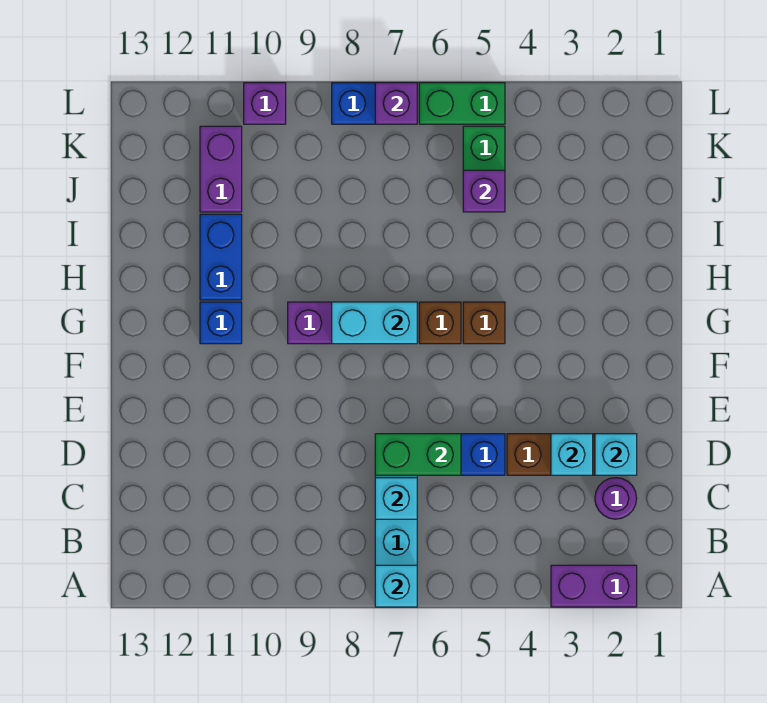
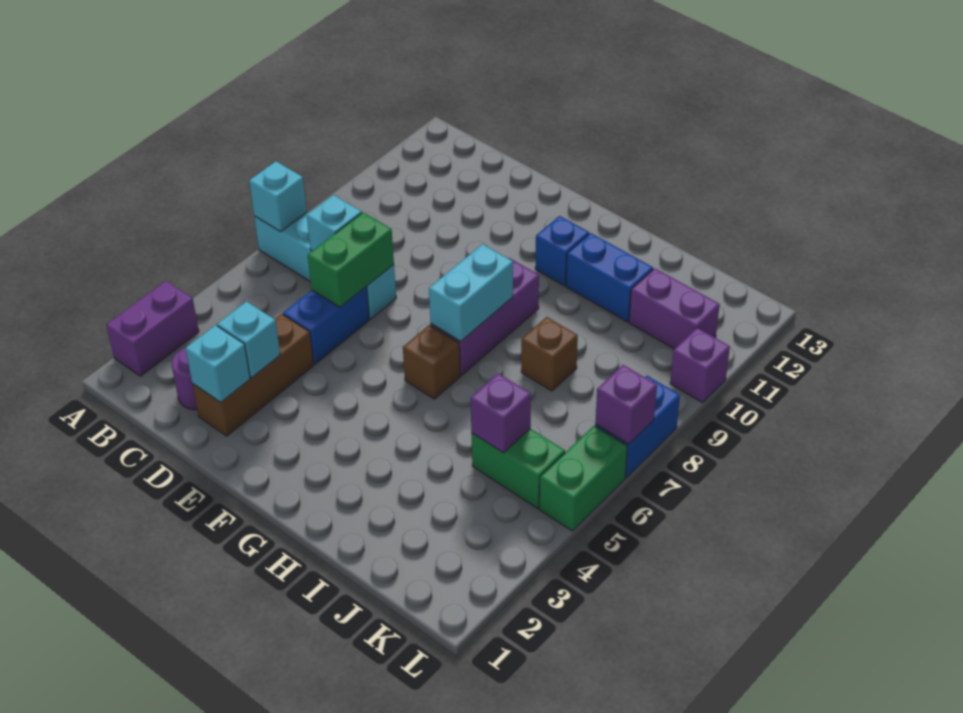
brown 1x1 brick [463,302,505,344] -> brown 1x1 brick moved to [521,317,578,391]

